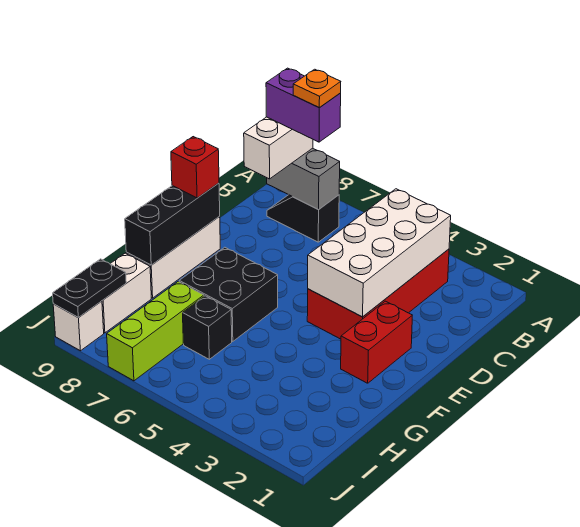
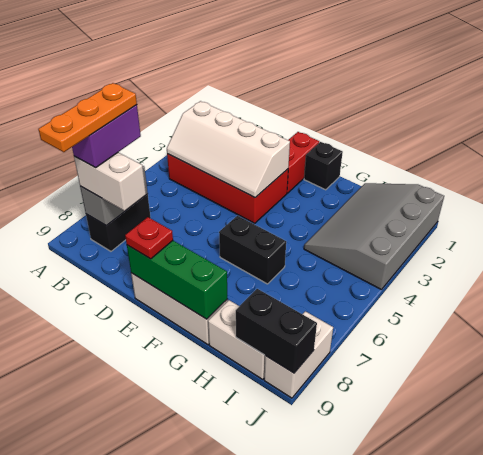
white 2x4 brick [308,189,451,317] -> white 2x4 slope [167,101,290,198]
black 1x2 slope [267,195,339,242] -> black 1x2 brick [86,194,151,251]
orange 1x1 plate [293,69,341,108] -> orange 1x3 plate [38,83,137,152]
red 1x2 brick [341,301,412,383] -> red 1x2 brick turned to [287,132,319,193]
black 1x3 brick [125,183,220,265] -> green 1x3 brick [127,241,227,319]
red 1x1 brick [171,137,219,198] -> red 1x1 plate [125,217,173,259]
black 2x2 brick [179,247,278,341] -> black 1x2 brick [219,216,286,284]
none -> grey 3x4 slope [304,183,444,290]
black 1x1 brick [183,296,232,359] -> black 1x1 brick moved to [304,142,343,190]
lime 1x3 brick [107,281,204,381] -> none
black 1x2 plate [53,259,126,318] -> black 1x2 brick [236,289,317,373]
white 1x1 brick [53,301,104,351] -> white 1x2 brick [264,311,333,398]

